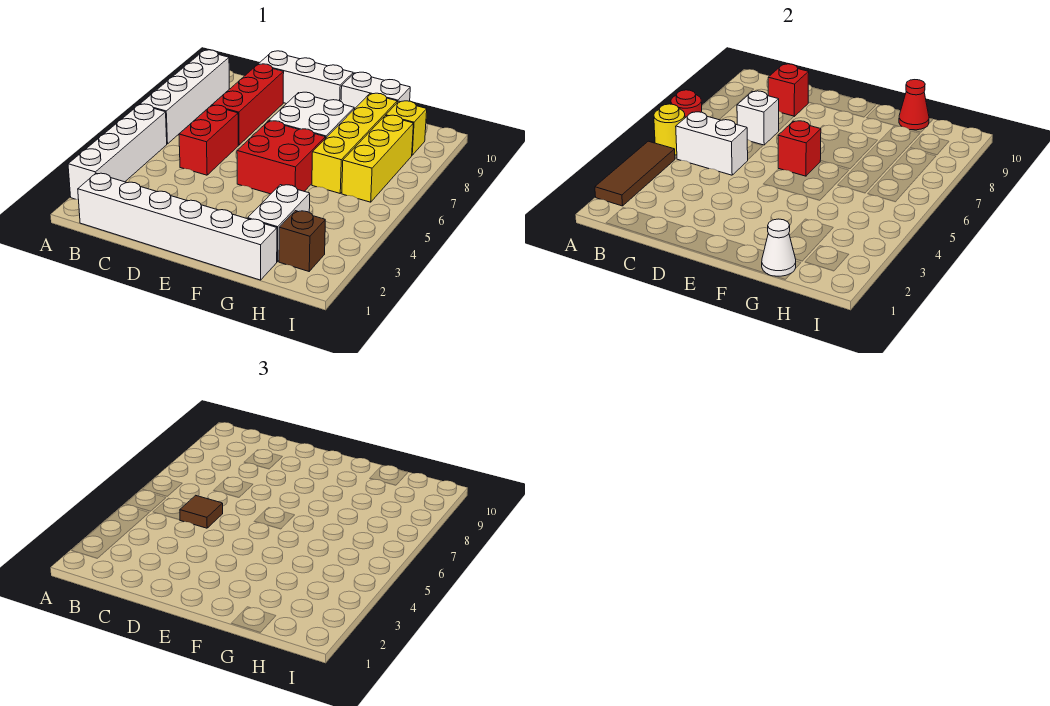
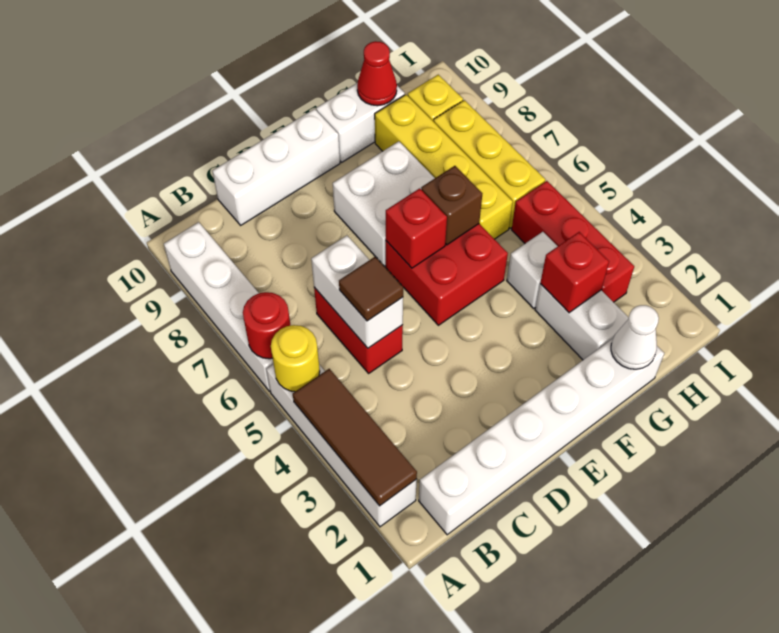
white 1x2 brick [676,112,748,175] -> white 1x2 brick turned to [311,236,403,348]
red 1x3 brick [212,64,284,145] -> red 1x3 brick moved to [512,181,634,302]
white 1x1 brick [737,91,779,145] -> white 1x1 brick moved to [507,232,558,309]
red 1x1 brick [768,64,809,116] -> red 1x1 brick moved to [540,232,609,313]
brown 1x1 brick [279,211,325,271] -> brown 1x1 brick moved to [421,166,482,245]

